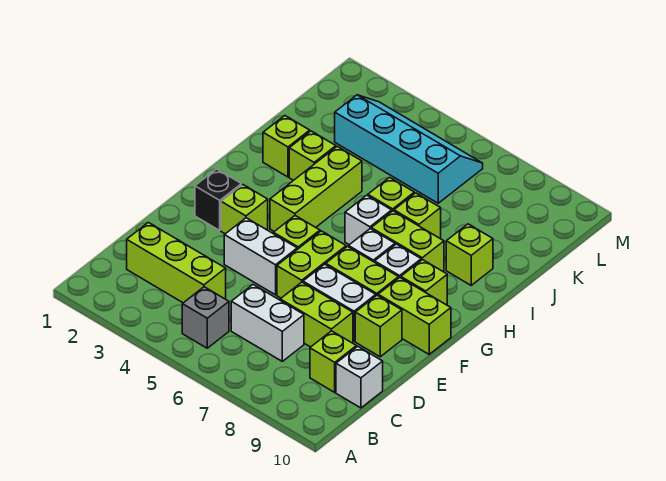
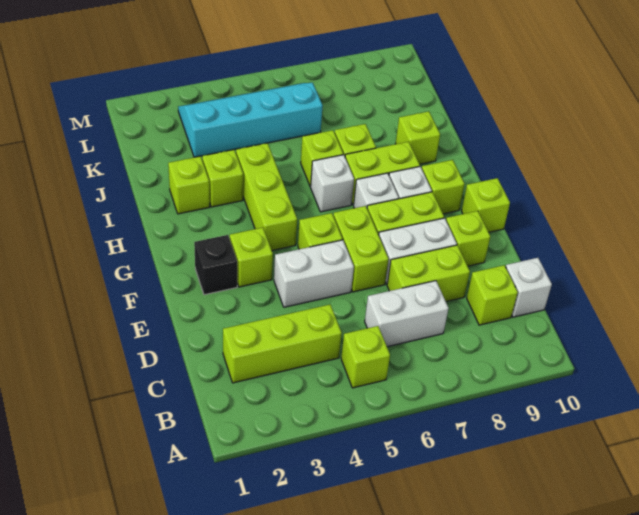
grey 1x1 brick [182,287,229,348] -> lime 1x1 brick [341,326,390,388]
lime 1x2 brick [378,278,451,354] -> lime 1x1 brick [462,178,510,232]

